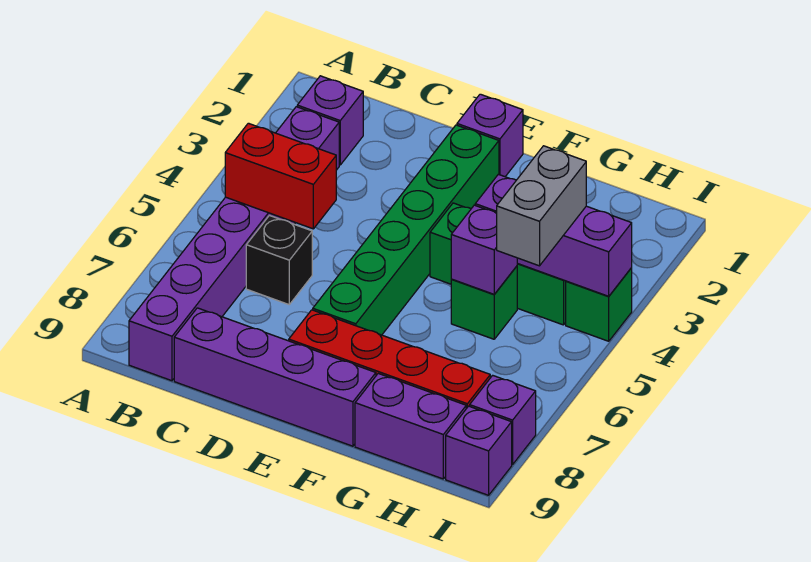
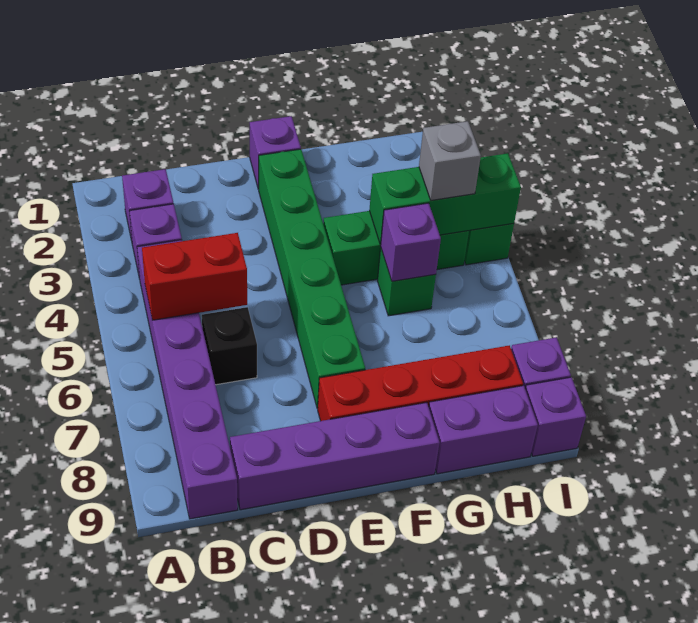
purple 1x3 brick [475,174,632,296] -> green 1x3 brick [369,153,521,244]
grey 1x2 brick [497,146,586,266] -> grey 1x1 brick [419,121,481,200]

